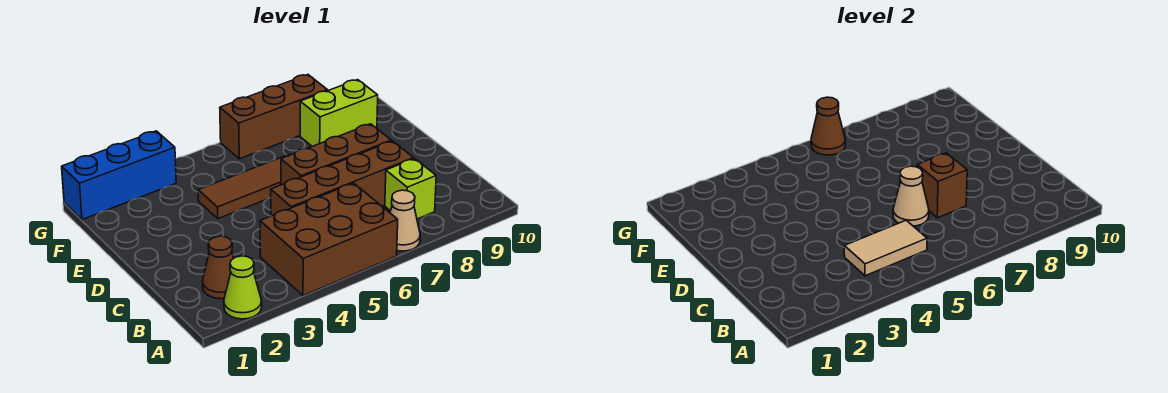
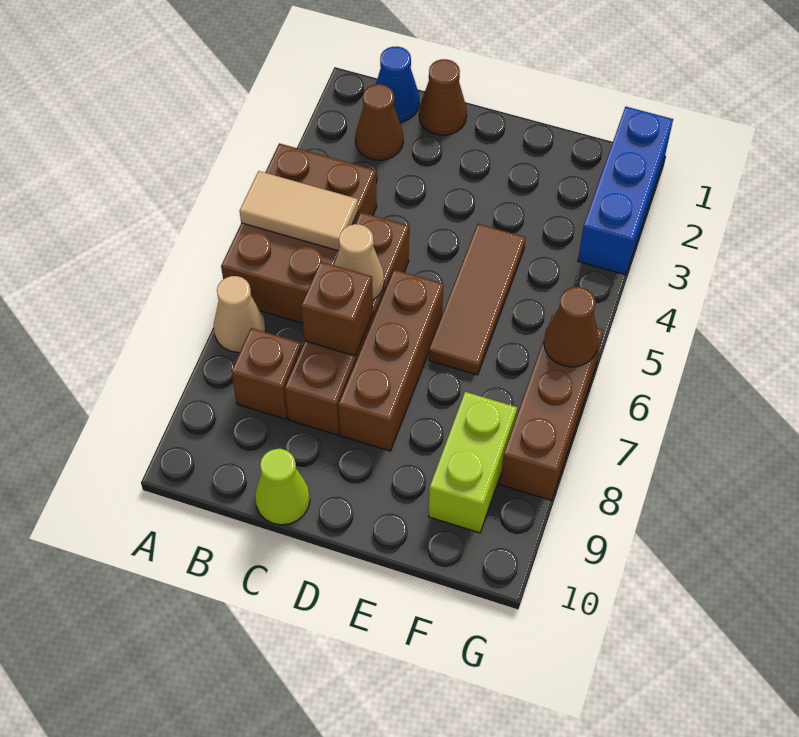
lime 1x1 cone [224,256,262,319] -> lime 1x1 cone moved to [255,449,310,525]
none -> blue 1x1 cone [376,46,419,122]
tan 1x2 tile [844,221,927,276] -> tan 1x2 tile turned to [240,171,358,251]
lime 1x1 brick [385,159,436,219] -> brown 1x1 brick [231,328,302,419]
none -> brown 1x1 cone [419,59,467,135]

